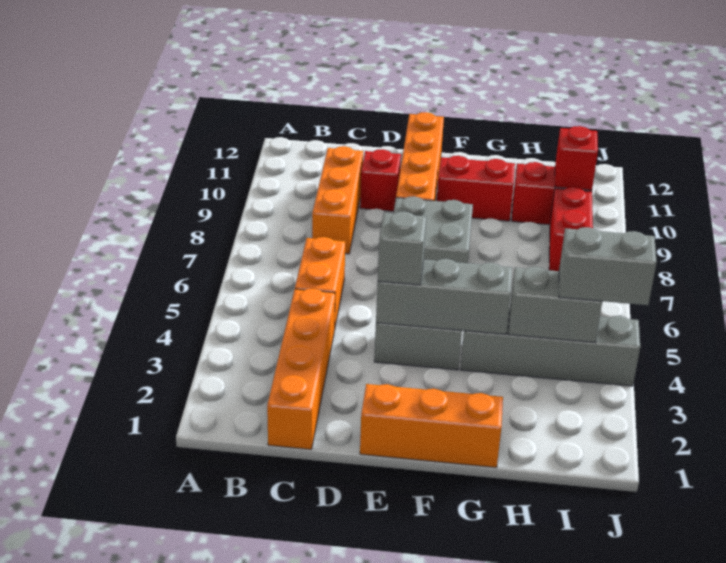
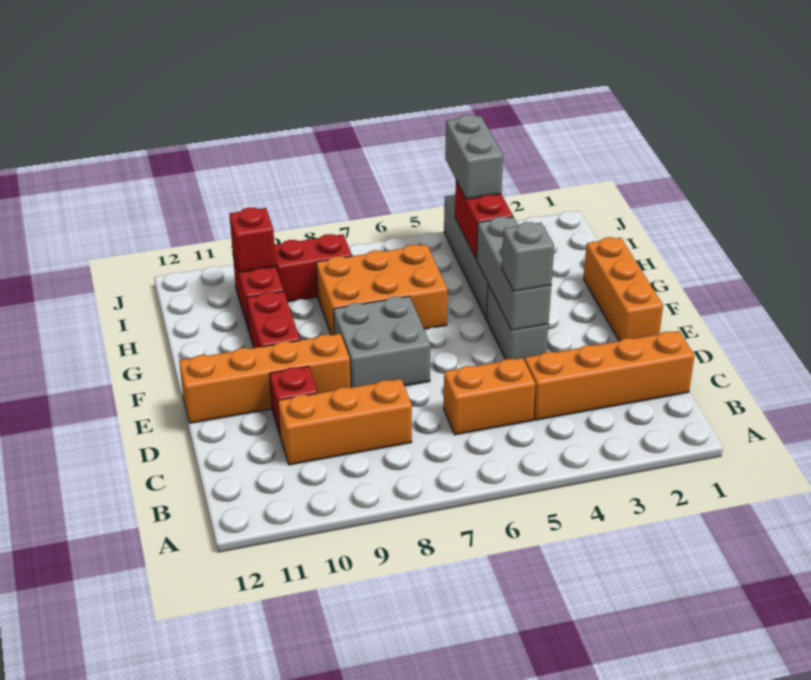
none -> orange 2x3 brick [316,245,448,335]
grey 1x2 brick [508,267,602,343] -> red 1x2 brick [455,181,513,259]

